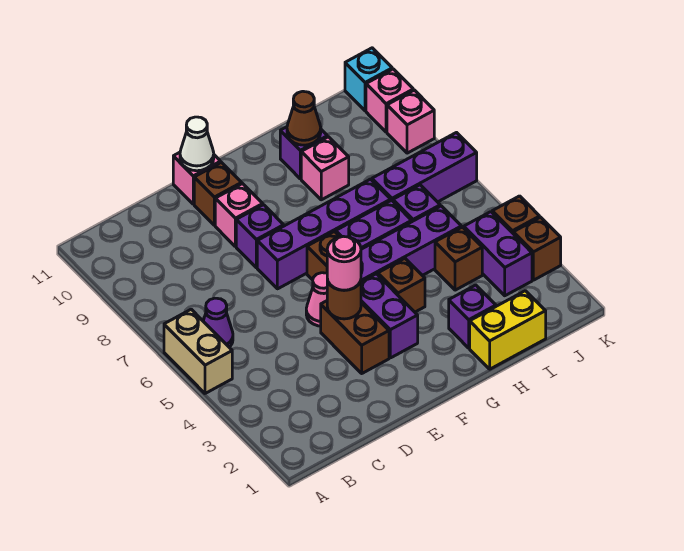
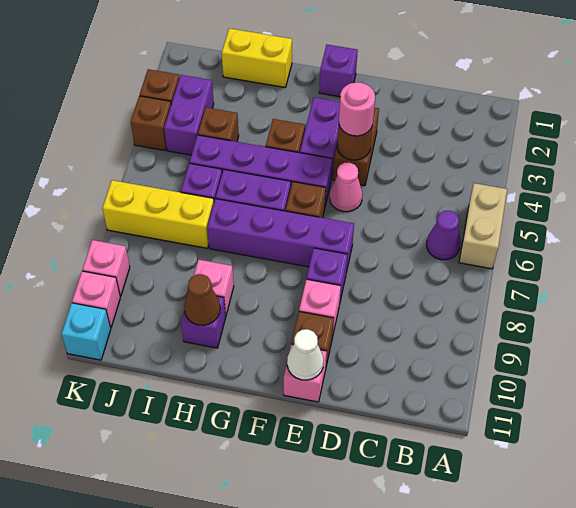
purple 1x1 brick [449,285,496,348] -> purple 1x1 brick moved to [319,45,358,97]
purple 1x3 brick [372,133,477,202] -> yellow 1x3 brick [103,180,214,248]

